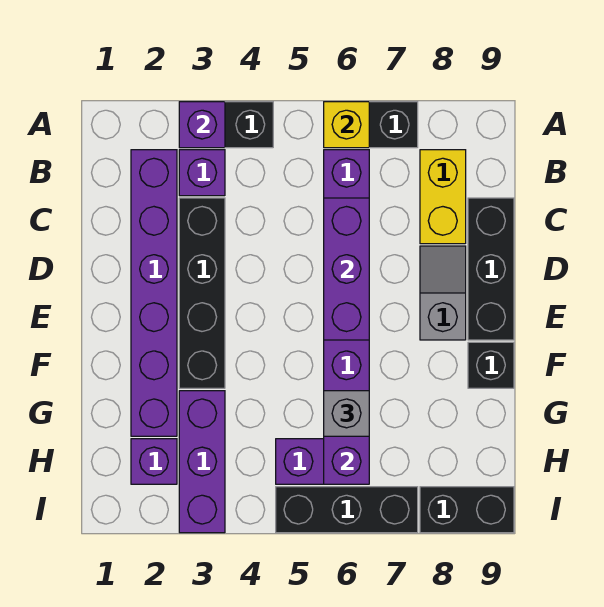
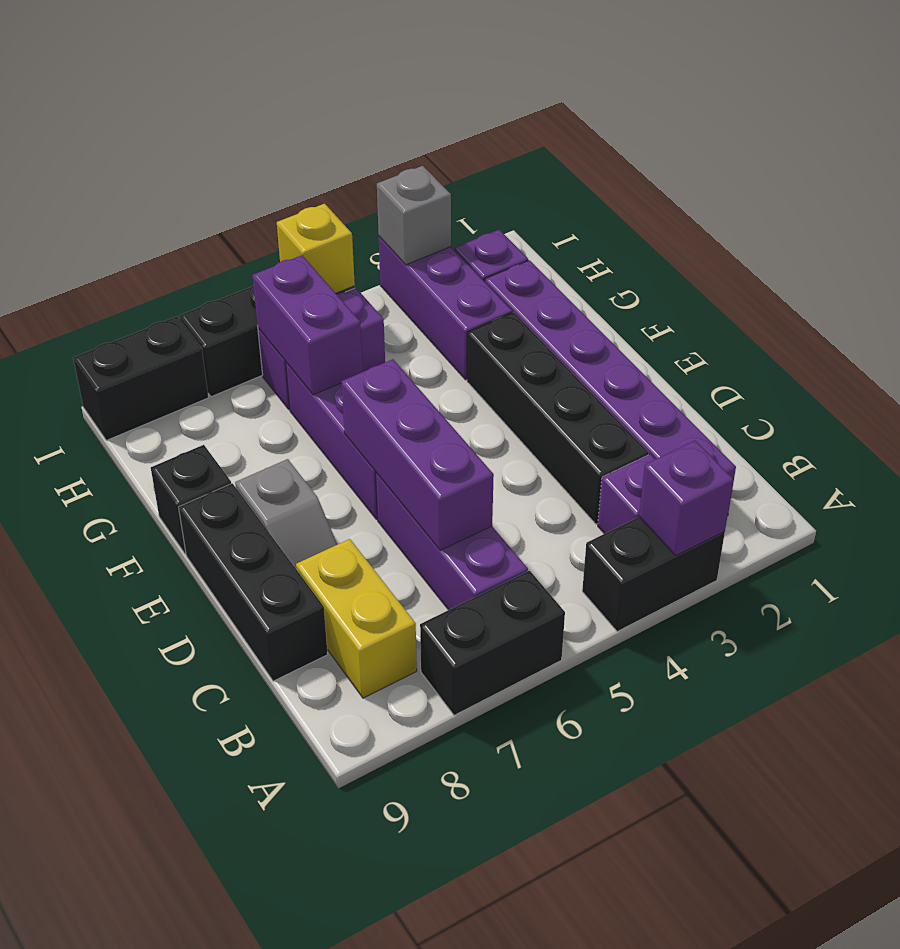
yellow 1x1 brick [324,102,369,148] -> yellow 1x1 brick moved to [277,204,355,293]
grey 1x1 brick [324,391,369,436] -> grey 1x1 brick moved to [377,166,451,265]

